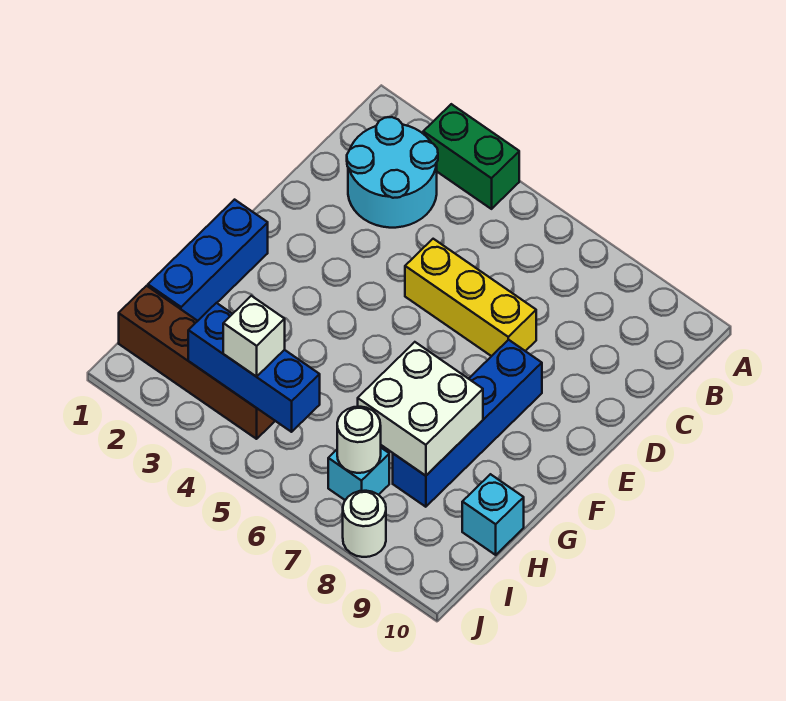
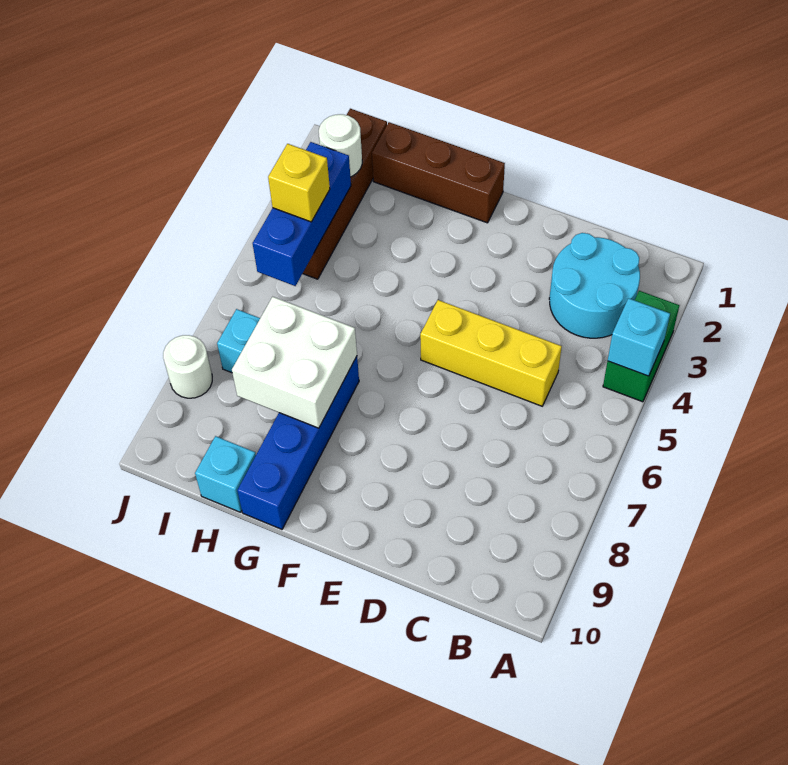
none -> cyan 1x1 brick [608,298,670,376]
yellow 1x3 brick [405,239,536,356] -> yellow 1x3 brick turned to [420,300,562,406]
blue 1x4 brick [393,340,542,507] -> blue 1x4 brick turned to [237,356,359,529]
blue 1x3 brick [148,200,268,321] -> brown 1x3 brick [372,122,505,223]
white 1x1 brick [223,296,285,377] -> yellow 1x1 brick [268,144,330,222]
white 1x1 round brick [337,407,381,473] -> white 1x1 round brick moved to [319,114,362,177]

